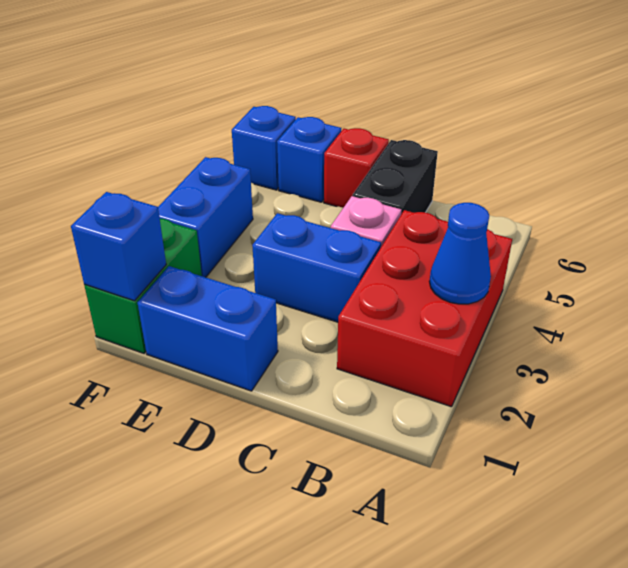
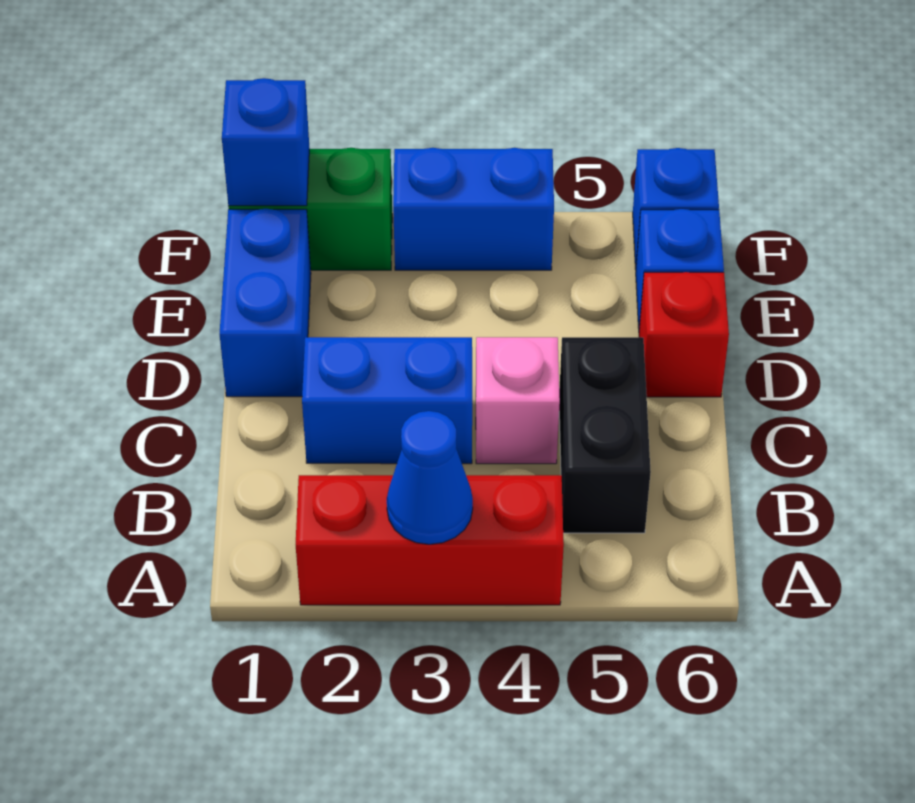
red 2x3 brick [337,210,512,407] -> red 1x3 brick [296,475,564,605]
blue 1x2 brick [252,213,381,322] -> blue 1x2 brick turned to [302,337,472,464]
black 1x2 brick [353,140,438,214] -> black 1x2 brick turned to [559,337,651,533]

